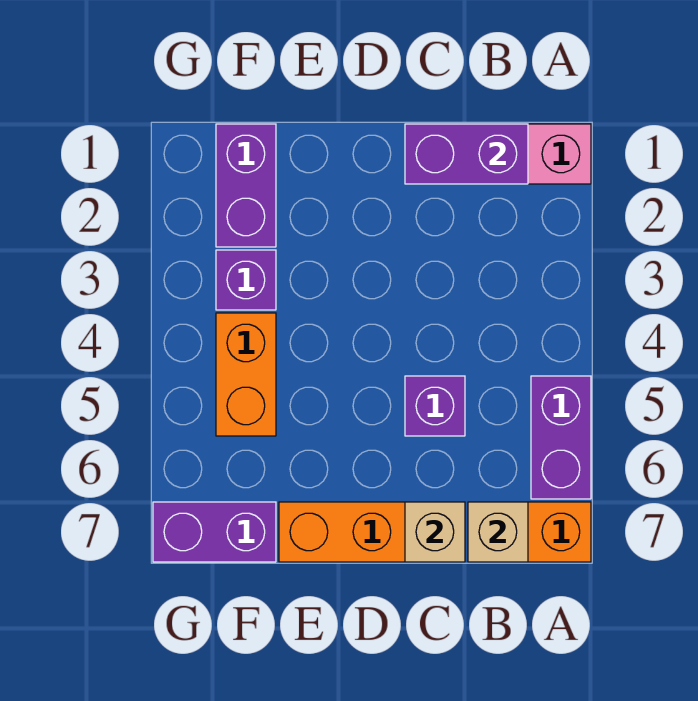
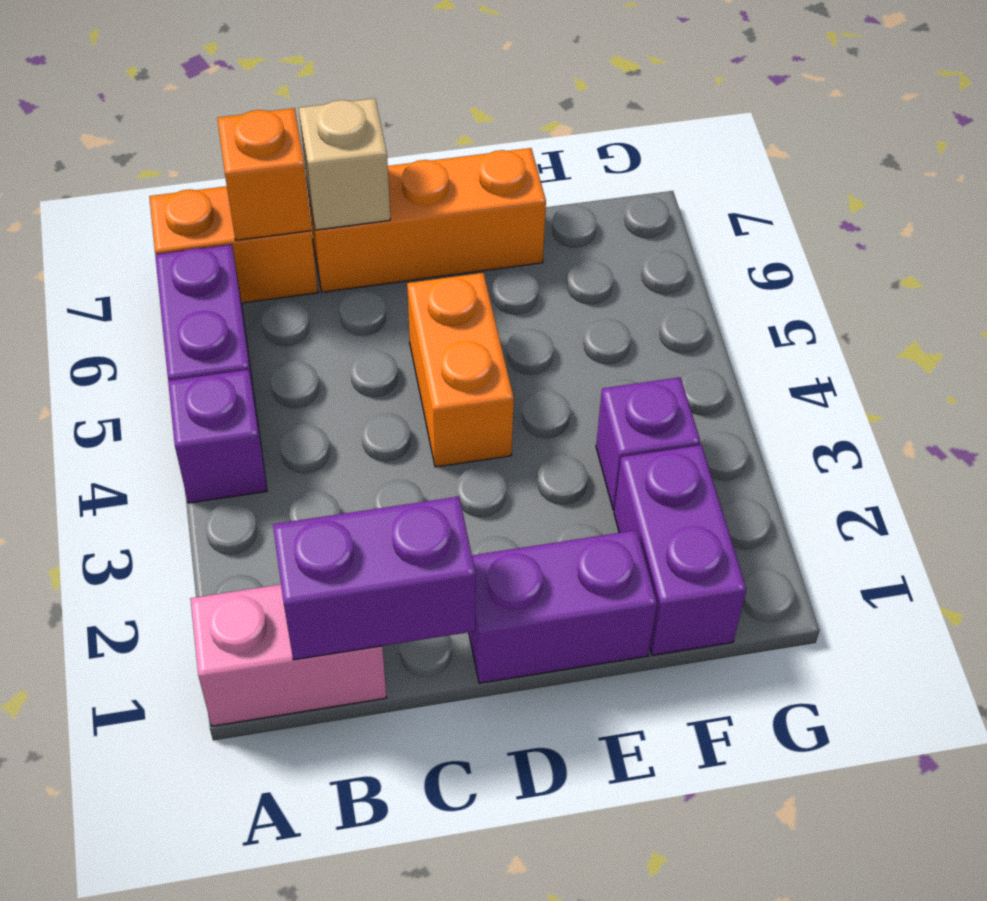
tan 1x1 brick [468,502,528,562] -> orange 1x1 brick [217,108,311,240]
purple 1x1 brick [405,376,465,436] -> purple 1x1 brick moved to [168,370,267,503]
orange 1x2 brick [216,313,276,436] -> orange 1x2 brick moved to [407,273,514,467]
purple 1x2 brick [153,502,276,562] -> purple 1x2 brick moved to [469,530,657,683]

